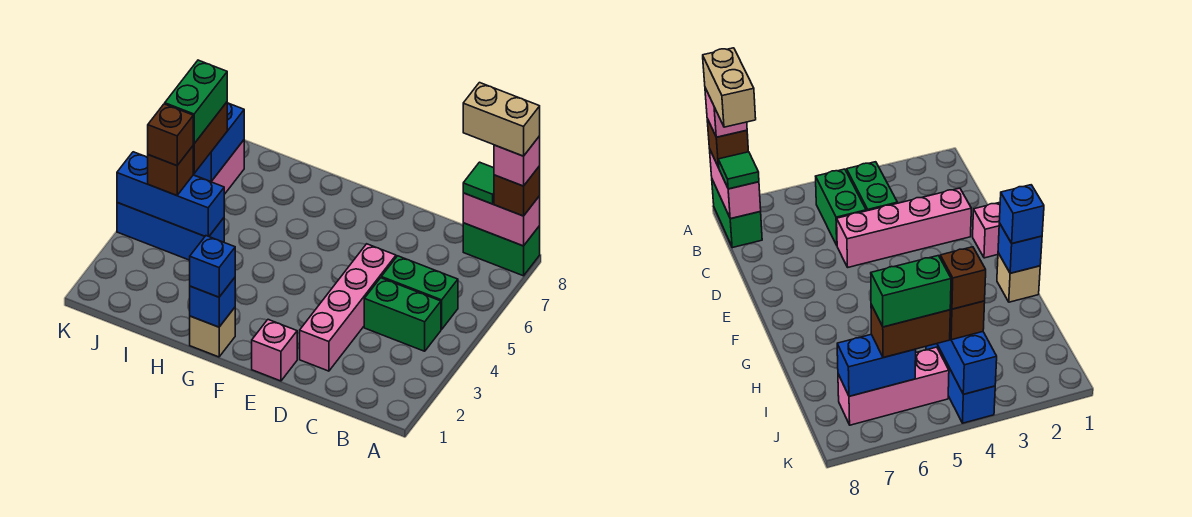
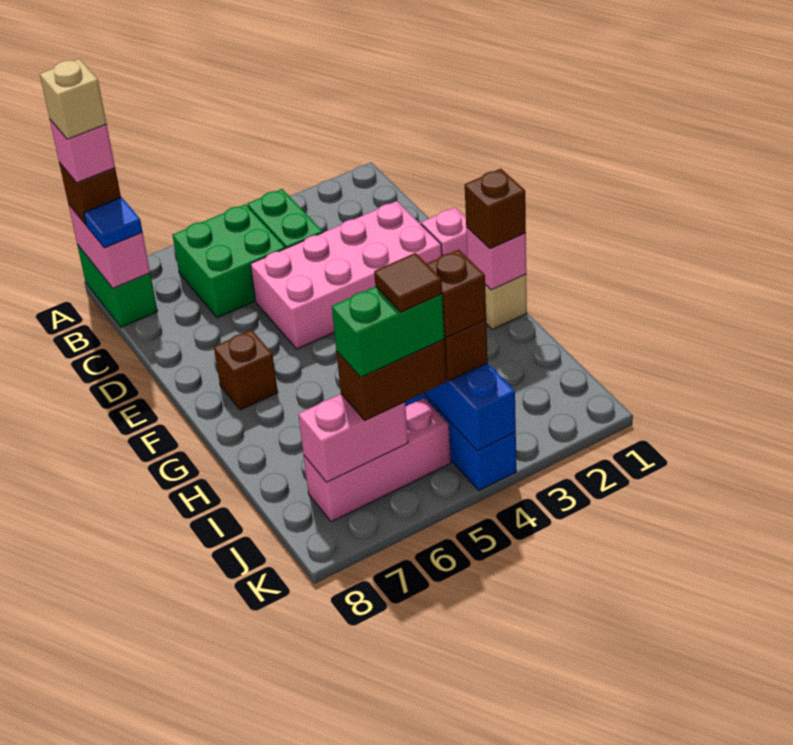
tan 1x2 brick [463,83,540,156] -> tan 1x1 brick [40,59,107,139]
green 1x2 brick [381,256,458,329] -> green 2x2 brick [173,204,286,318]
green 1x1 tile [463,162,494,204] -> blue 1x1 tile [84,197,142,248]
pink 1x4 brick [300,244,396,371] -> pink 2x4 brick [250,201,442,349]
none -> brown 1x1 brick [214,330,278,410]
blue 1x1 brick [190,278,235,327] -> pink 1x1 brick [466,227,526,290]
blue 1x1 brick [190,236,235,297] -> brown 1x1 brick [465,169,526,249]
none -> brown 1x1 tile [374,253,442,312]
blue 1x2 brick [193,103,244,182] -> pink 1x2 brick [298,394,408,482]

